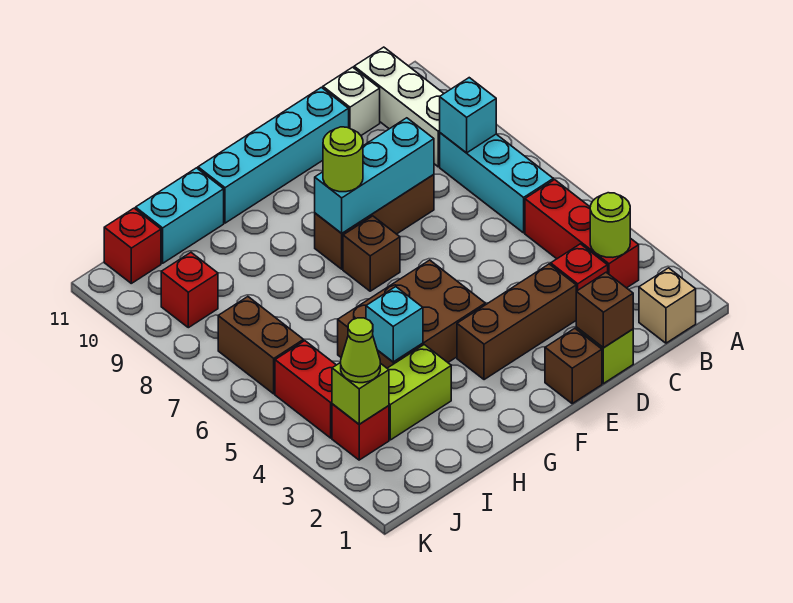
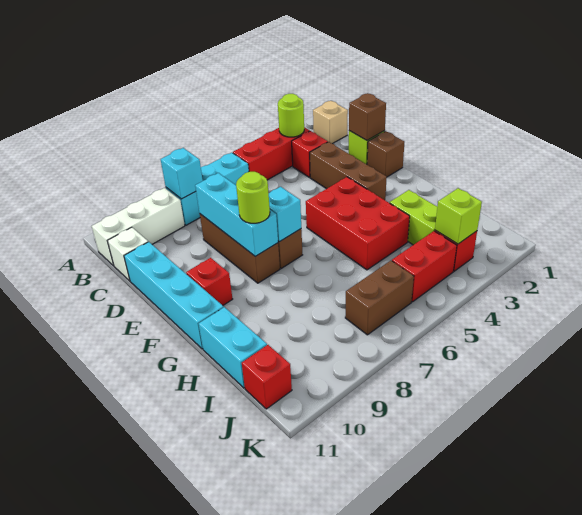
brown 2x3 brick [338,260,485,368] -> red 2x3 brick [306,177,410,270]
cyan 1x1 brick [366,287,423,362] -> cyan 1x1 brick moved to [269,187,301,242]
lime 1x1 cone [341,318,380,383] -> none
red 1x1 brick [161,253,218,328] -> red 1x1 brick moved to [186,258,232,305]

